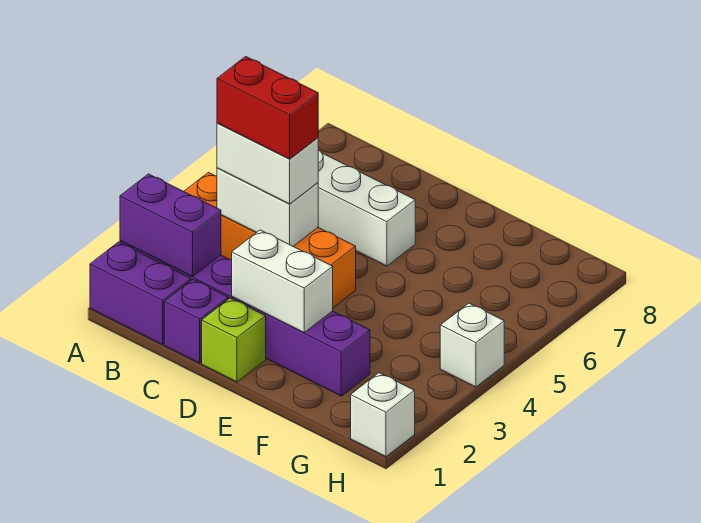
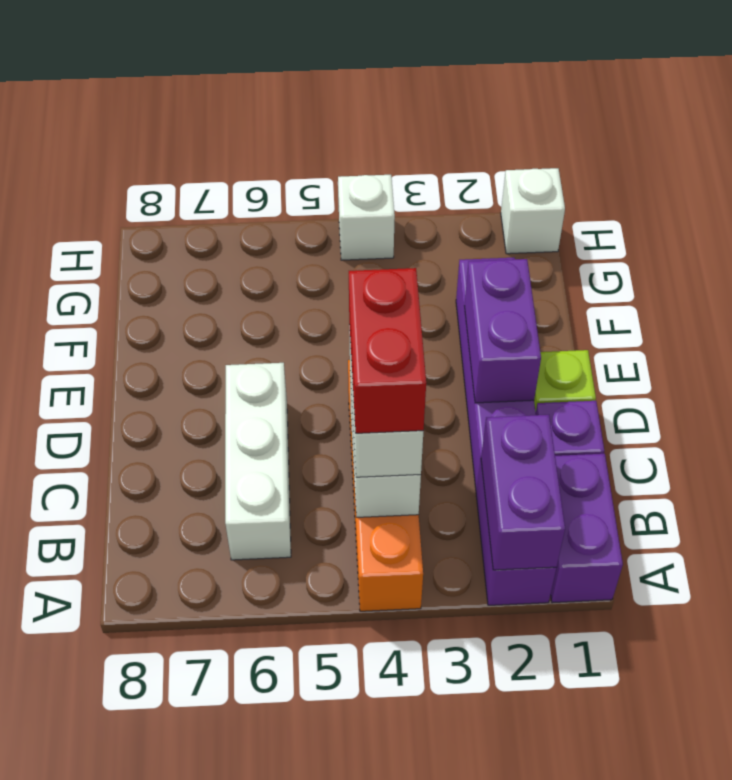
white 1x2 brick [232,230,333,332] -> purple 1x2 brick [464,259,541,403]

